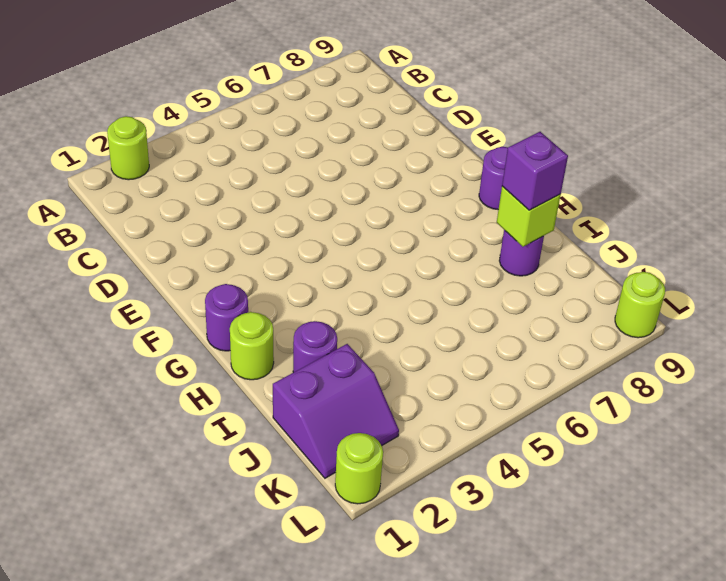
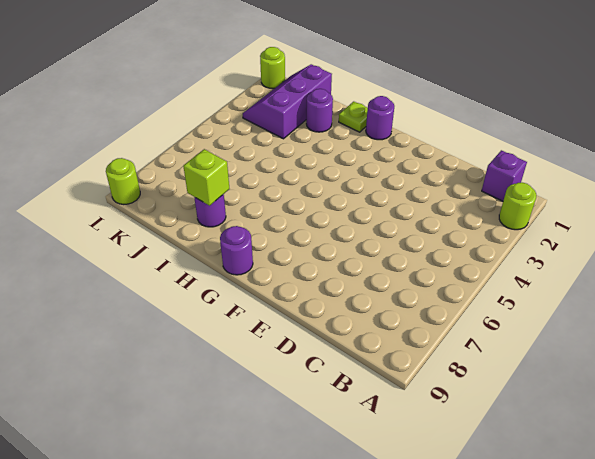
lime 1x1 round brick [230,312,274,380] -> lime 1x1 plate [339,102,368,132]
purple 1x1 brick [502,132,568,210] -> purple 1x1 brick moved to [482,150,527,201]
purple 2x2 slope [273,344,399,478] -> purple 2x3 slope [243,64,332,139]

